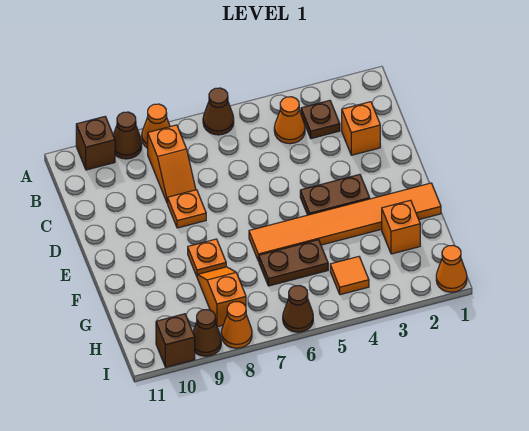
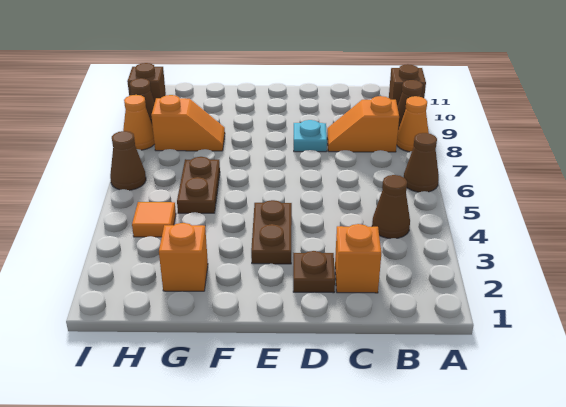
brown 1x1 plate [301,100,340,139] -> brown 1x1 plate moved to [293,251,335,293]
orange 1x1 cone [274,97,305,144] -> brown 1x1 cone [372,175,410,239]
orange 1x1 plate [168,190,206,228] -> cyan 1x1 plate [294,120,327,152]
orange 1x6 tile [249,183,441,261] -> none
orange 1x1 plate [188,239,226,276] -> none
orange 1x1 cone [436,245,467,292] -> none

